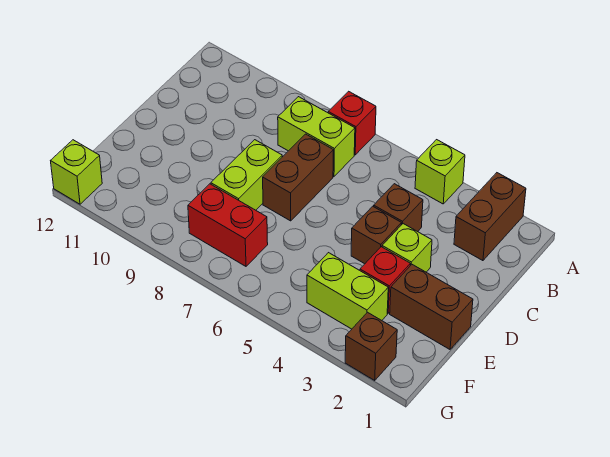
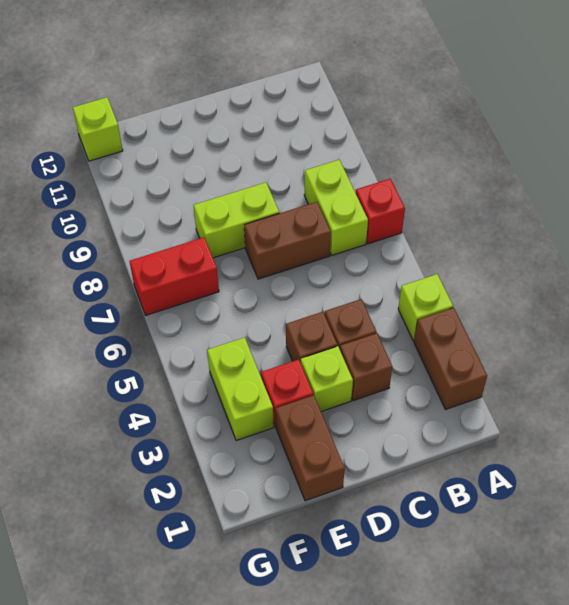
brown 1x2 brick [454,173,526,261] -> brown 1x2 brick turned to [414,308,487,410]
red 1x2 brick [188,184,268,266] -> red 1x2 brick turned to [129,237,219,315]
brown 1x1 brick [345,312,397,380] -> brown 1x1 brick moved to [340,333,392,401]

